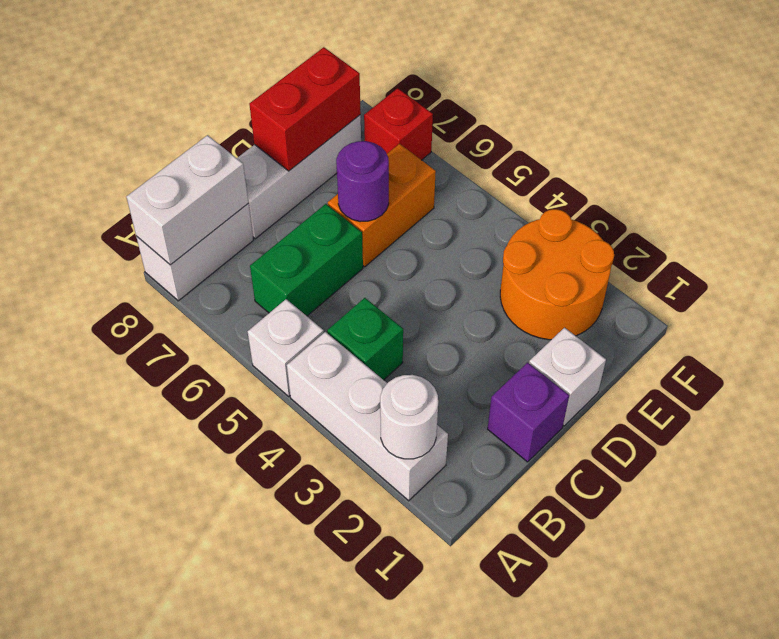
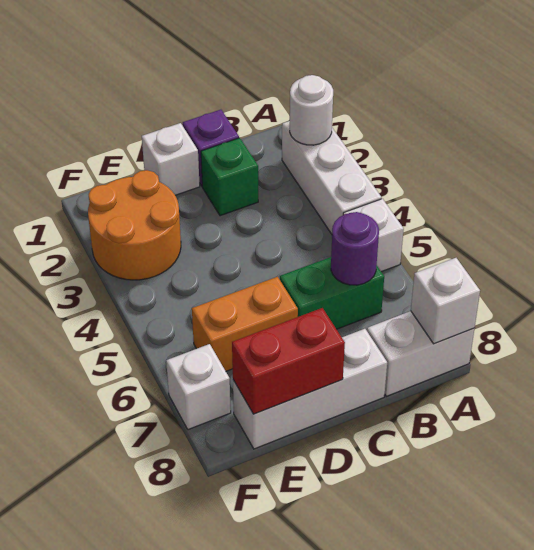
white 1x2 brick [126,135,248,265] -> white 1x1 brick [411,258,480,344]
green 1x1 brick [327,298,403,380] -> green 1x1 brick moved to [201,138,258,216]
purple 1x1 round brick [336,141,389,222] -> purple 1x1 round brick moved to [331,212,379,285]
red 1x1 brick [364,88,433,160] -> white 1x1 brick [166,344,231,430]

